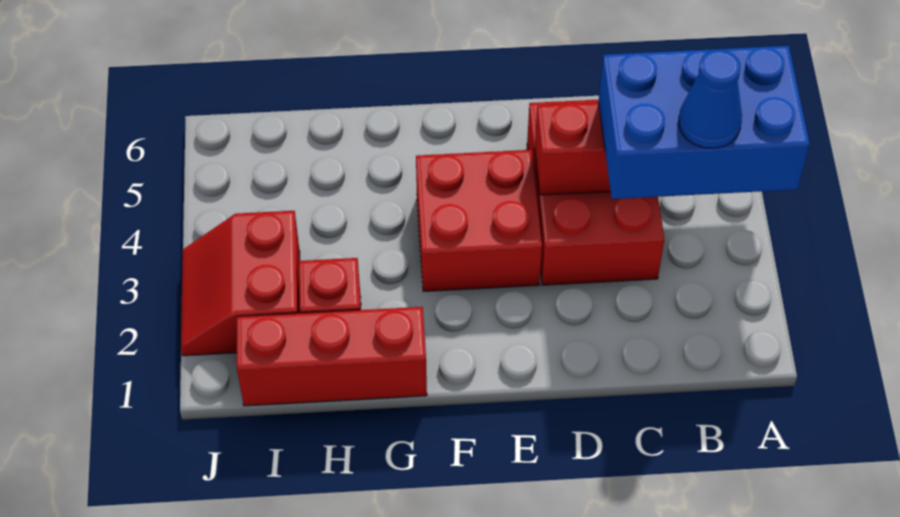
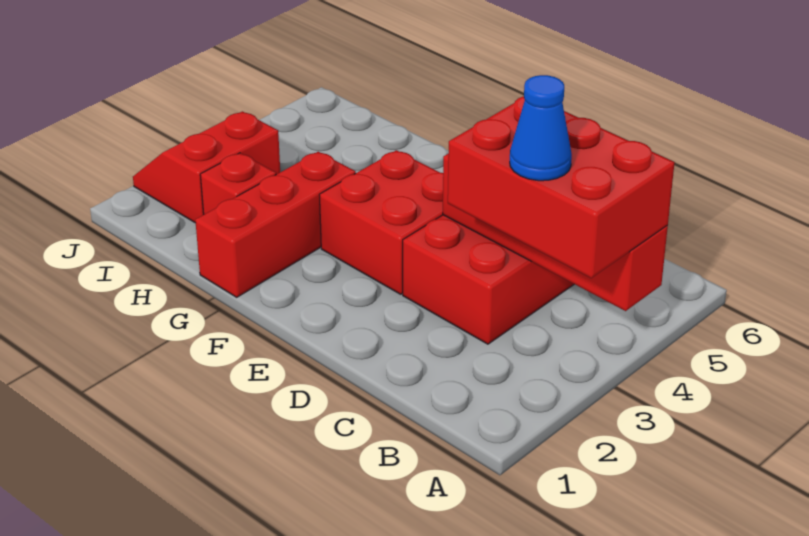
blue 2x3 brick [599,46,810,199] -> red 2x3 brick [448,96,675,278]
red 1x3 brick [237,307,427,406] -> red 1x3 brick turned to [195,152,356,297]

